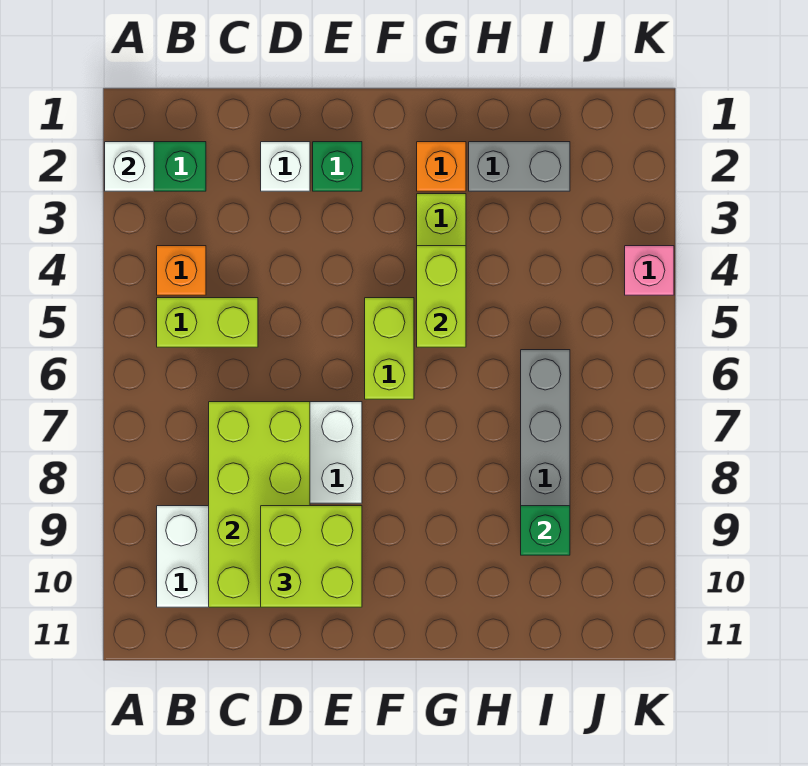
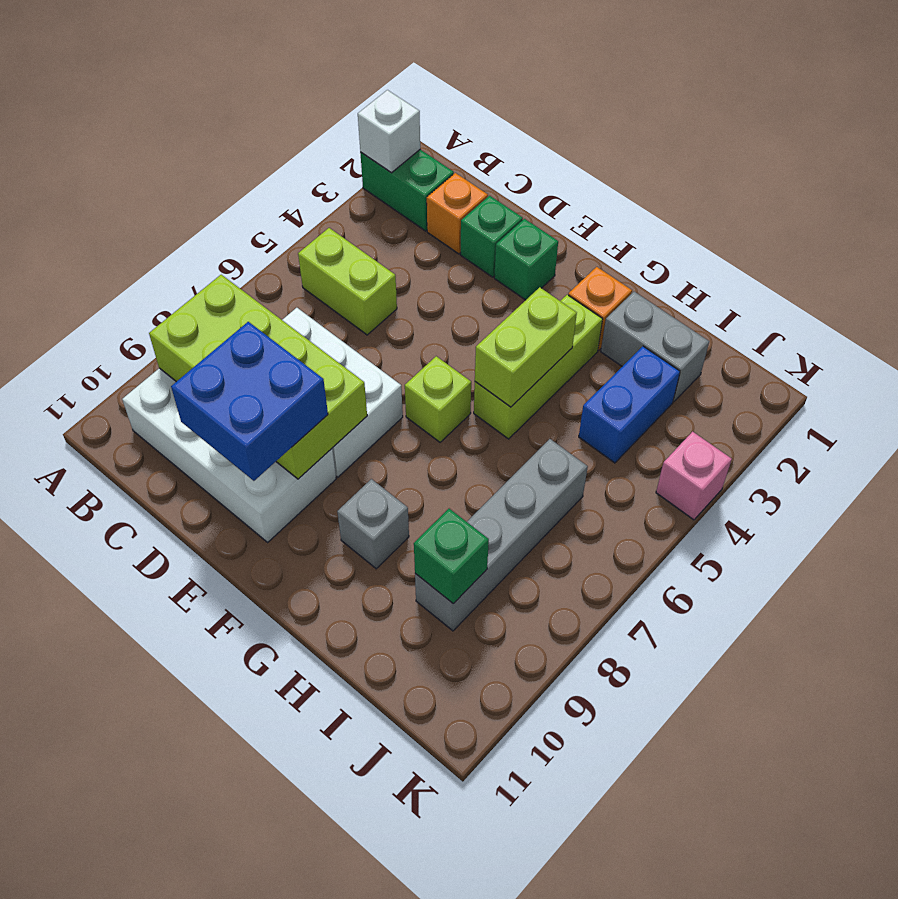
orange 1x1 brick [157,246,206,295] -> orange 1x1 brick moved to [427,173,488,254]
lime 2x4 brick [209,402,310,607] -> lime 2x4 brick turned to [149,275,367,479]
white 1x1 brick [261,142,310,191] -> green 1x1 brick [460,196,523,277]
lime 2x2 brick [261,506,362,607] -> blue 2x2 brick [171,322,328,481]
lime 1x2 brick [365,298,414,399] -> lime 1x1 brick [405,356,471,442]
none -> grey 1x1 brick [337,479,409,569]
none -> blue 1x2 brick [579,346,680,463]

